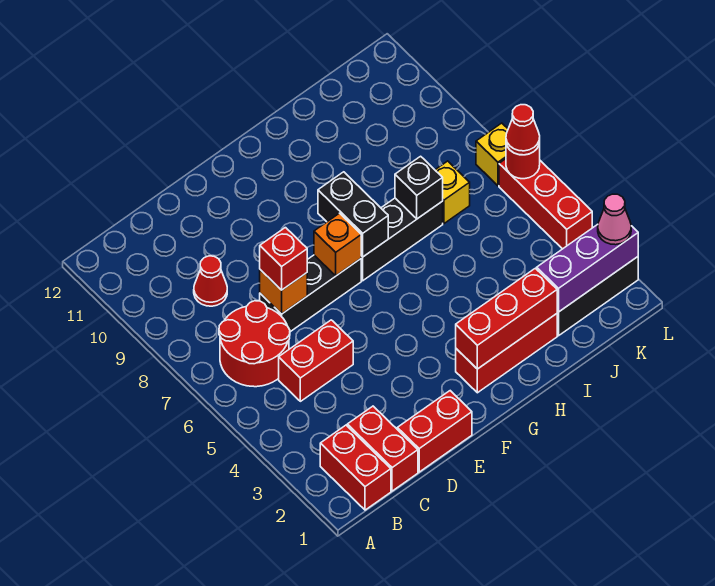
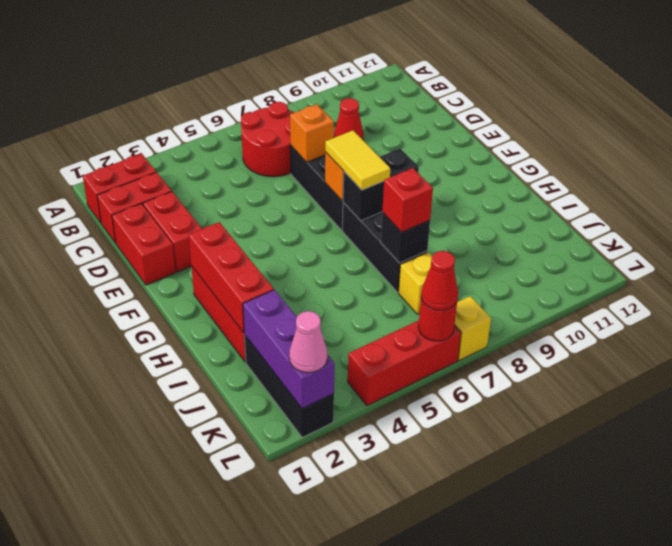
red 1x2 brick [279,320,353,401] -> red 1x2 brick moved to [143,192,202,272]
red 1x1 brick [260,228,307,290] -> red 1x1 brick moved to [382,168,433,232]
none -> yellow 1x2 tile [325,130,390,190]

